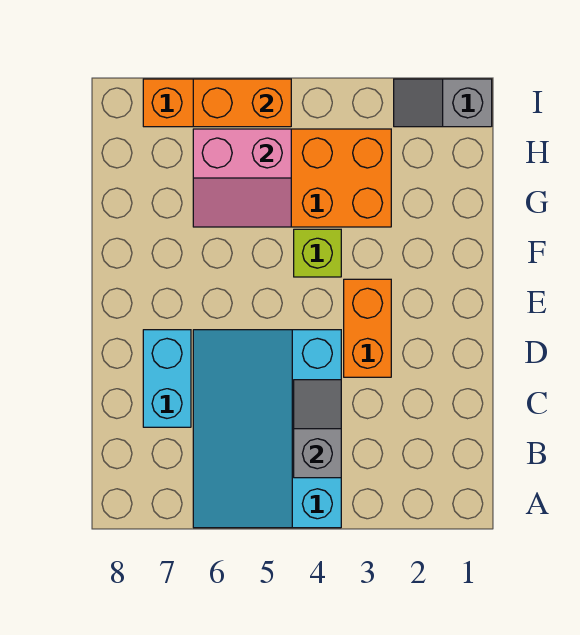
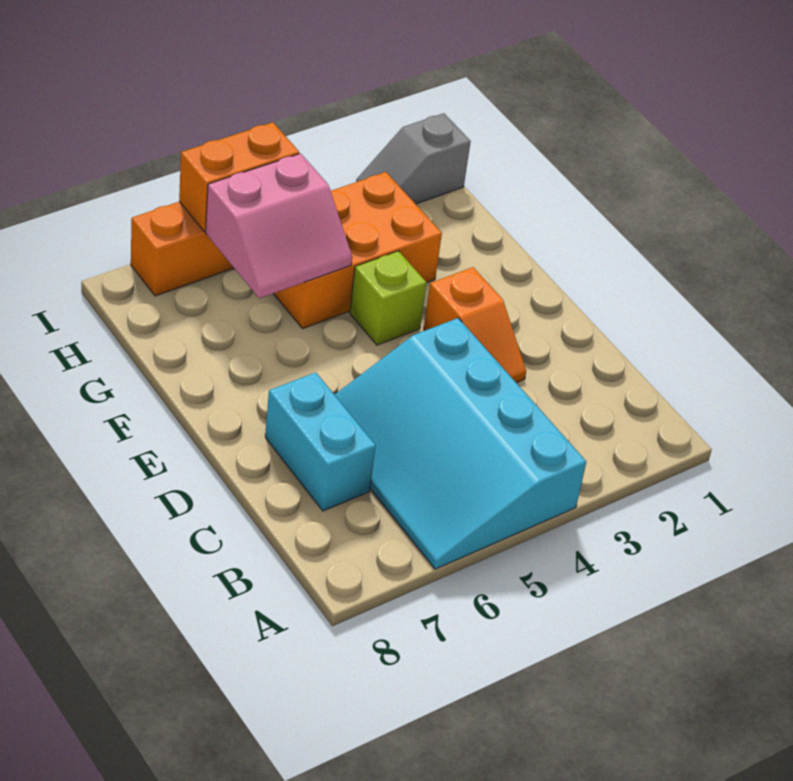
grey 1x2 slope [294,380,341,478] -> none
orange 1x2 brick [344,279,391,377] -> orange 1x2 slope [424,267,526,383]

